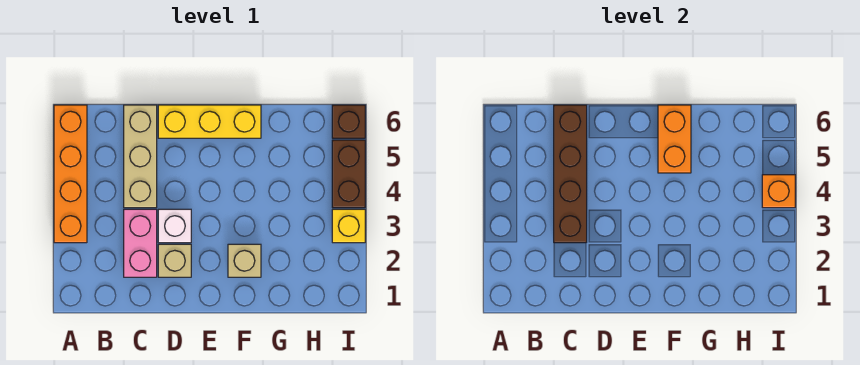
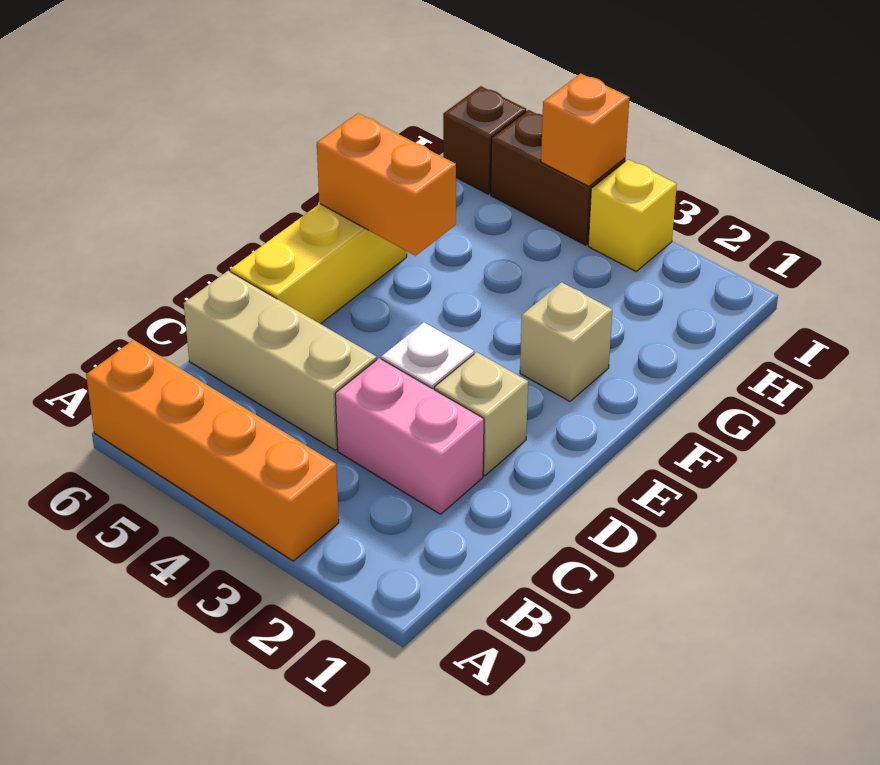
brown 1x4 brick [554,105,587,243] -> none

